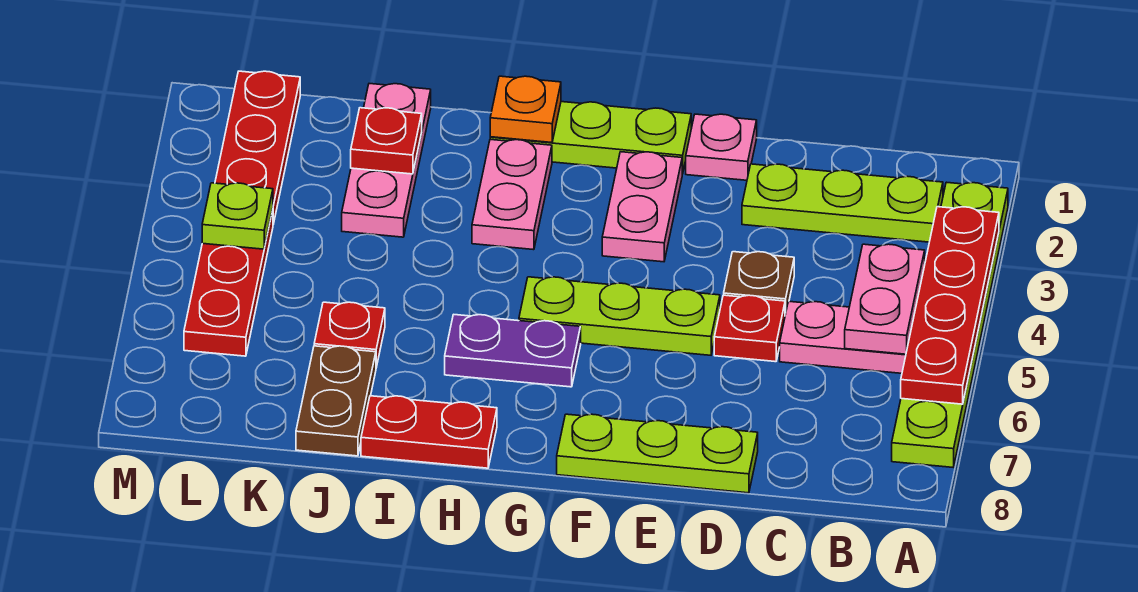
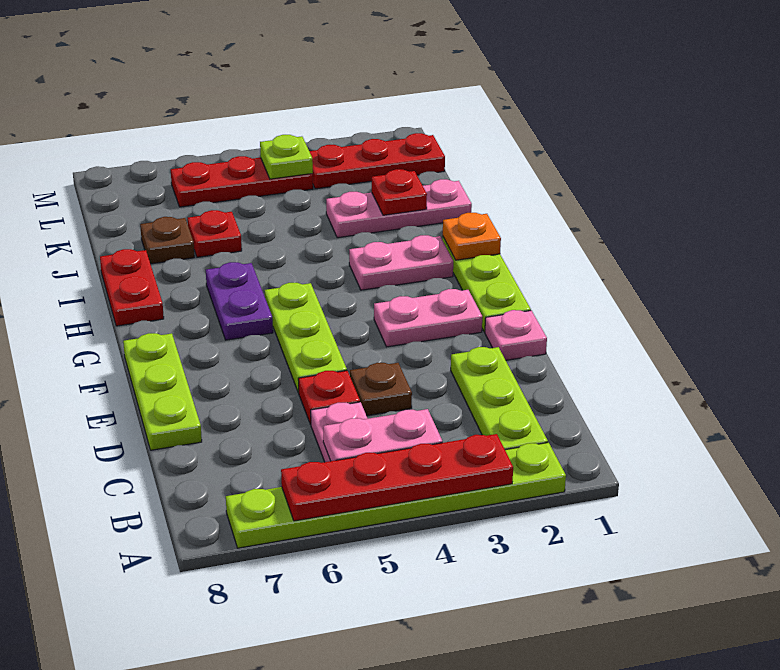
brown 1x2 plate [296,346,376,456] -> brown 1x1 plate [140,217,194,264]

